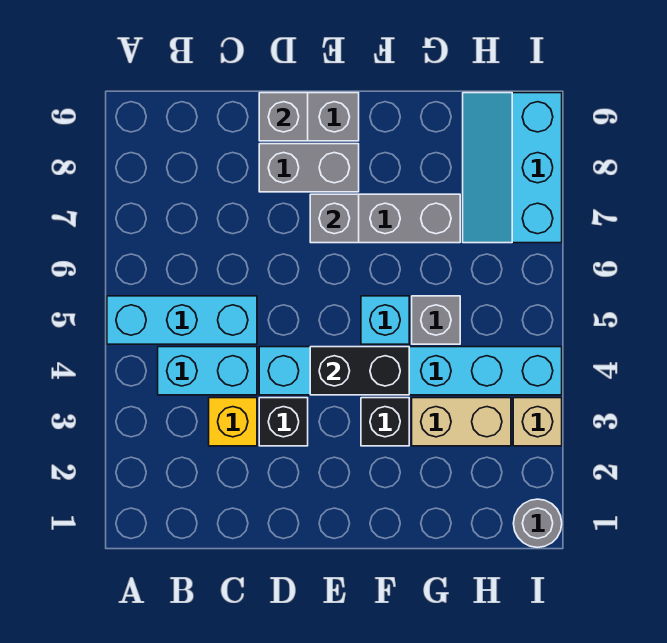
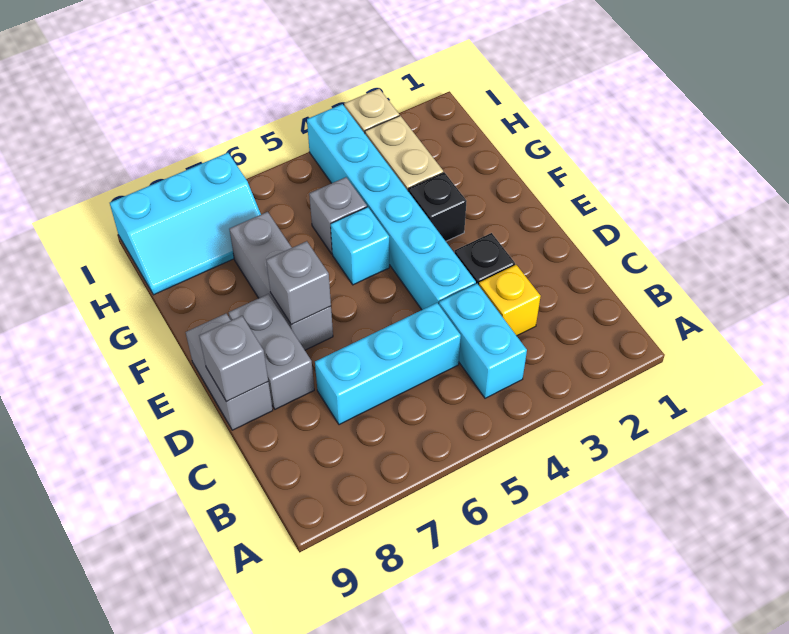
cyan 1x3 brick [107,296,257,344] -> cyan 1x3 brick turned to [315,303,461,425]
black 1x2 brick [310,347,409,395] -> none
grey 1x1 round brick [513,499,562,548] -> none

